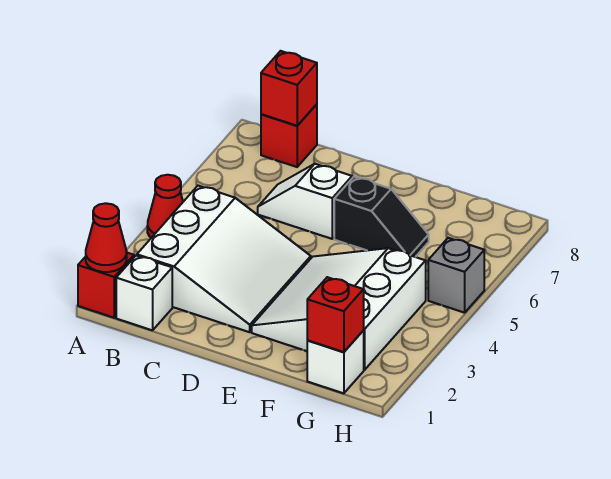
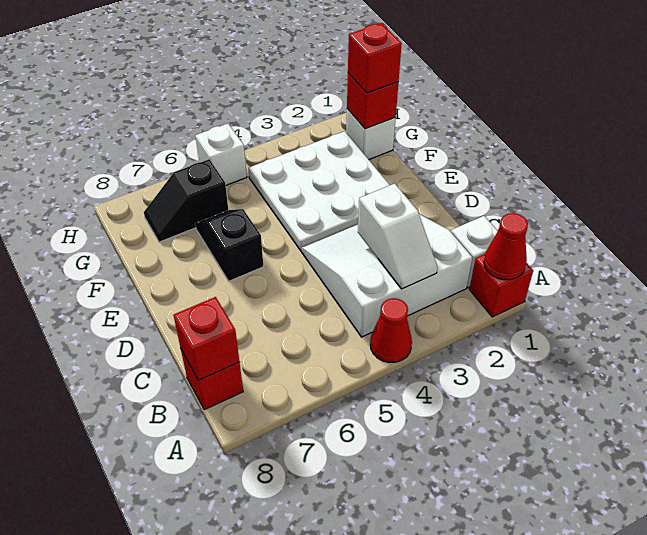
white 1x2 slope [258,164,352,239] -> white 1x2 slope moved to [358,184,437,289]
white 3x3 slope [252,248,426,370] -> white 3x3 plate [248,131,390,251]
none -> red 1x1 brick [348,23,402,93]
none -> black 1x2 slope [144,159,228,242]
grey 1x1 brick [428,238,484,313] -> white 1x1 brick [195,124,247,185]

